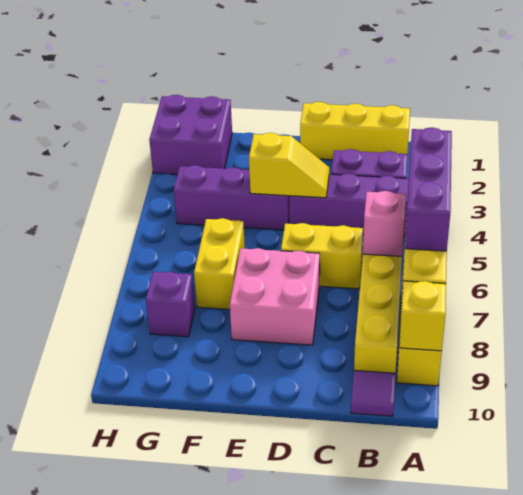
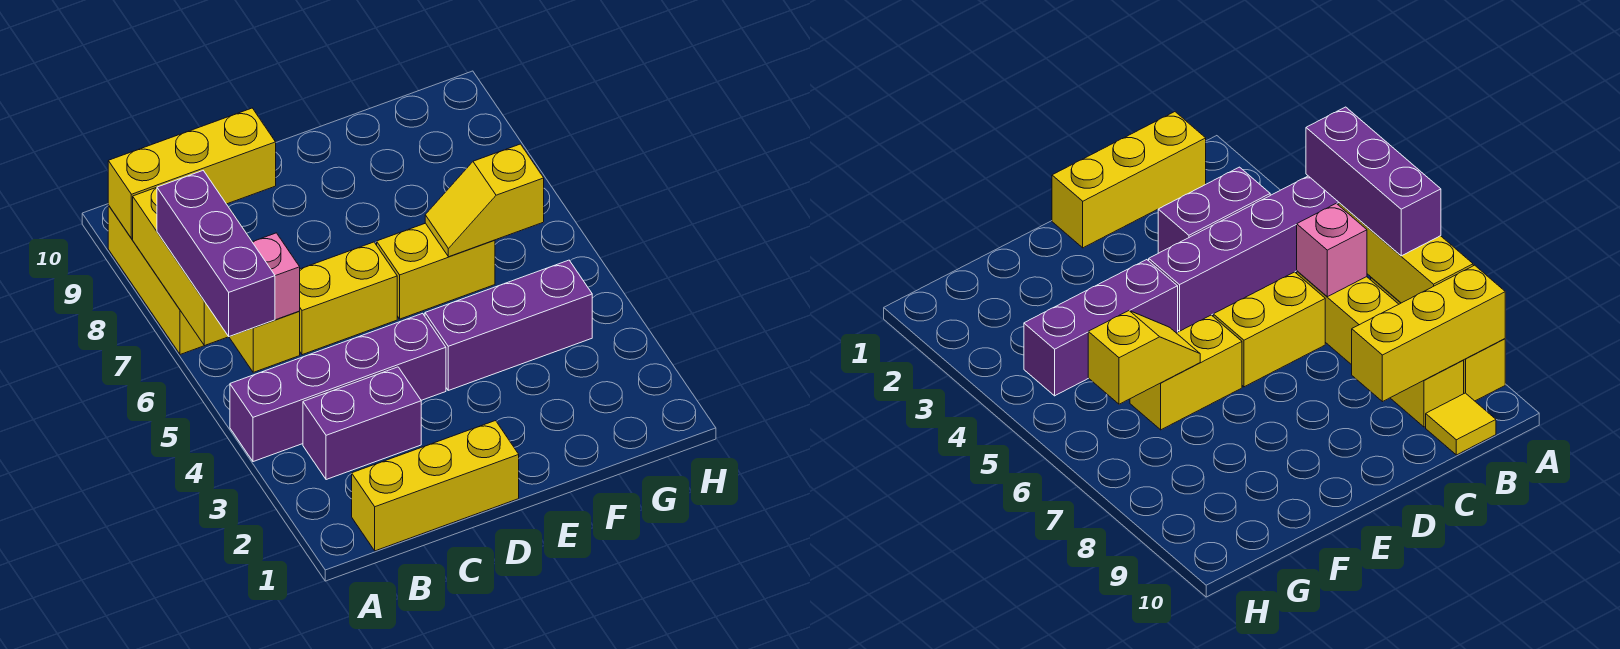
yellow 1x1 brick [399,281,446,351] -> yellow 1x3 brick [108,108,276,238]
purple 1x1 tile [351,370,395,416] -> yellow 1x1 tile [1426,393,1496,455]
yellow 1x2 slope [249,133,329,198] -> yellow 1x2 slope moved to [425,144,544,257]
pink 2x2 brick [230,248,320,345] -> none
yellow 1x2 brick [194,218,245,309] -> yellow 1x2 brick turned to [377,223,495,319]
purple 2x2 brick [149,95,232,174] -> none
purple 1x1 brick [146,272,195,337] -> none

